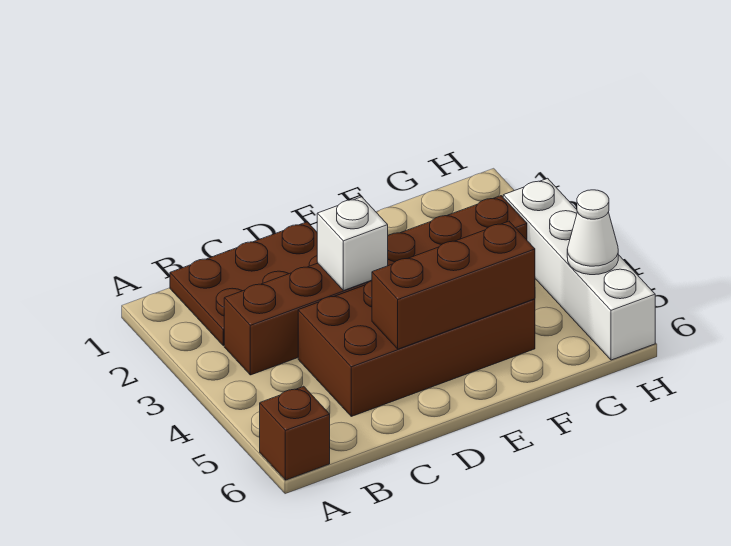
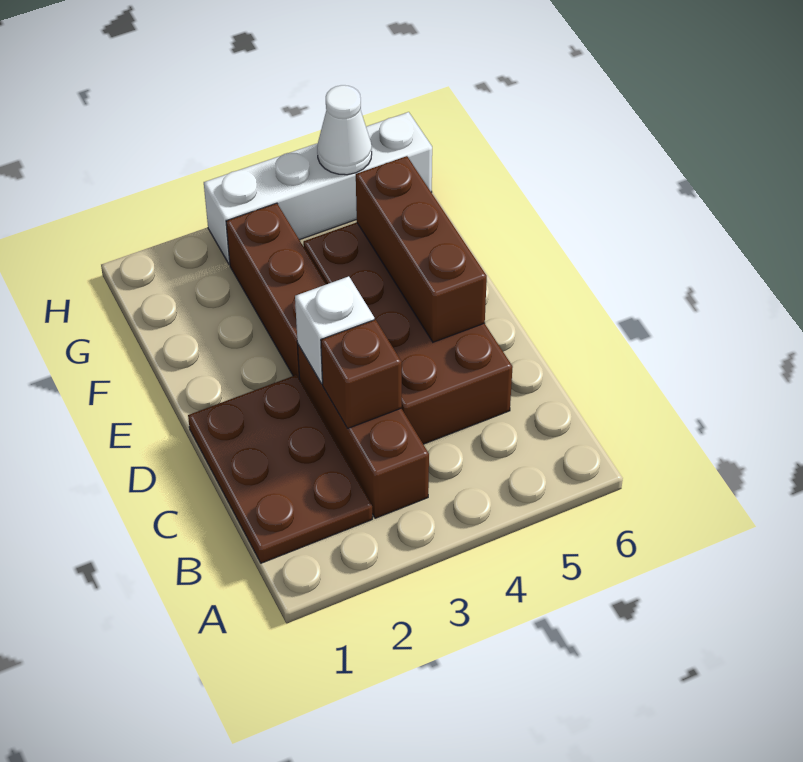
brown 1x1 brick [260,386,330,480] -> brown 1x1 brick moved to [321,320,402,428]

